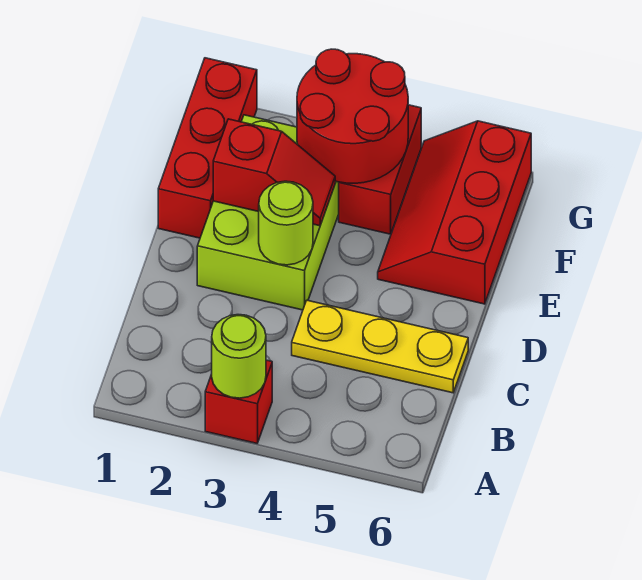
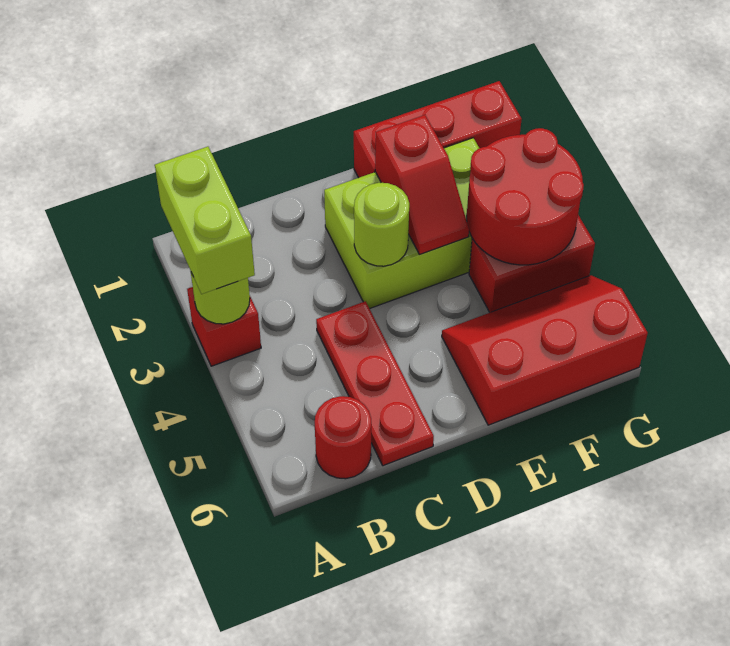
none -> lime 1x2 brick [155,147,255,294]
none -> red 1x1 round brick [315,396,371,479]
yellow 1x3 plate [292,300,468,393] -> red 1x3 plate [316,301,434,466]

